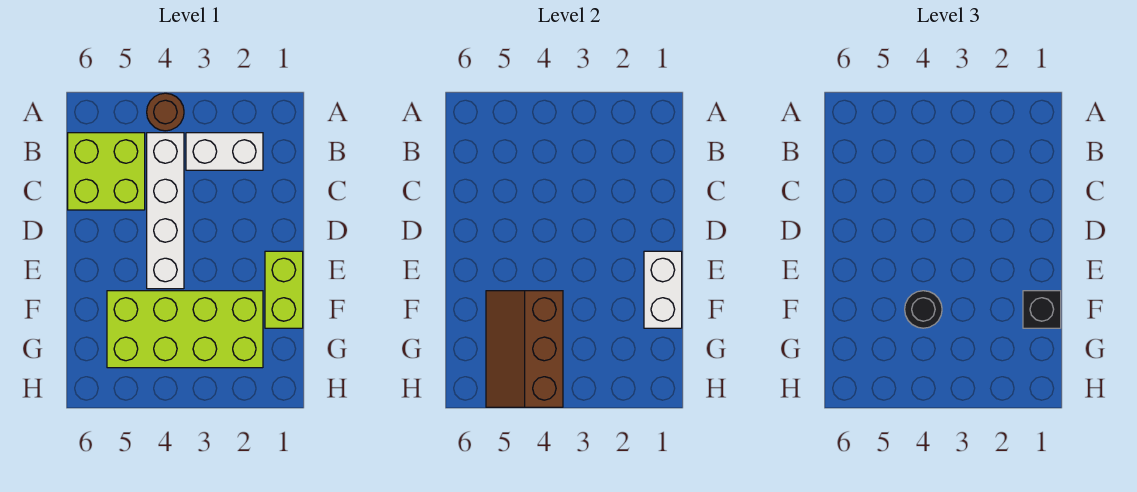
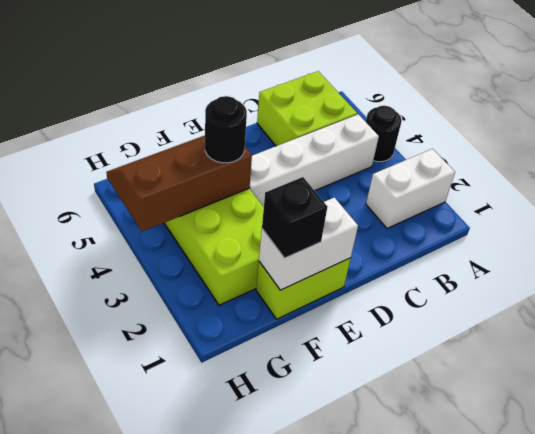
brown 1x1 round brick [147,93,184,131] -> black 1x1 round brick [366,106,402,162]
white 1x2 brick [186,133,263,170] -> white 1x2 brick turned to [366,149,455,228]

